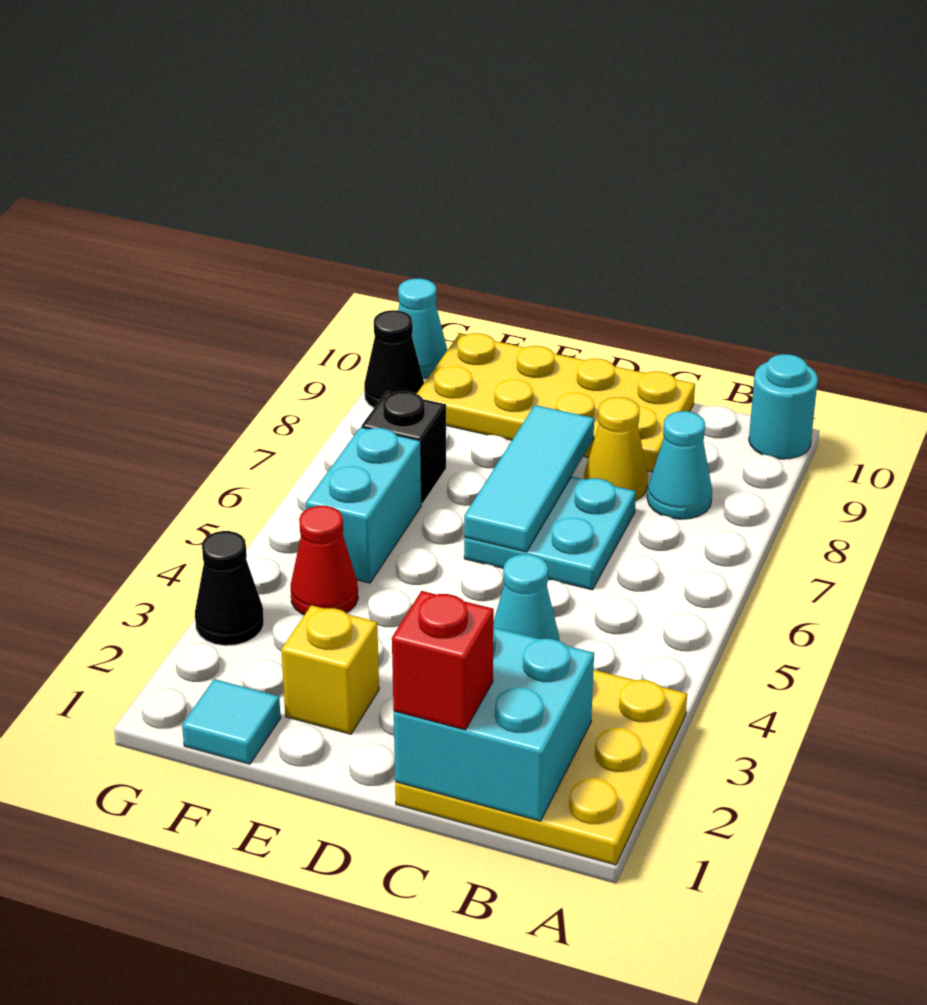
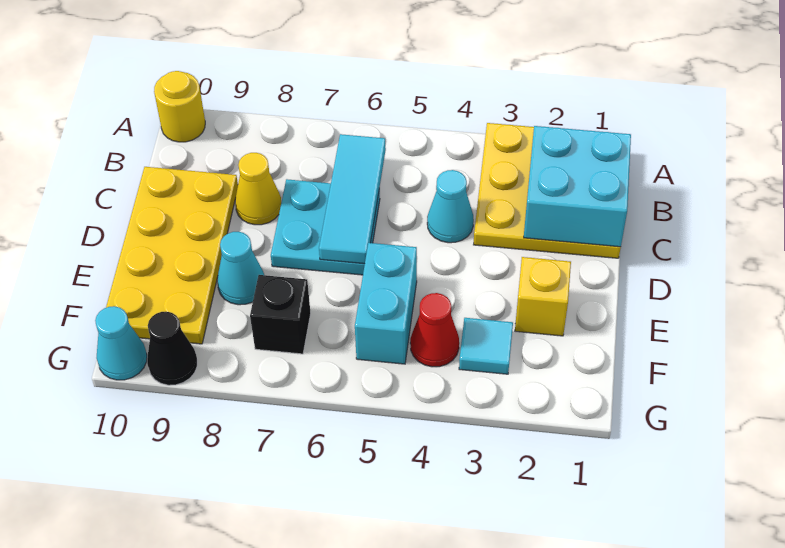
cyan 1x1 round brick [749,354,818,459] -> yellow 1x1 round brick [154,71,205,142]
cyan 1x1 cone [647,411,712,519] -> cyan 1x1 cone moved to [217,232,264,305]
red 1x1 brick [392,591,494,730] -> none
cyan 1x3 tile [464,405,594,552] -> cyan 1x3 tile turned to [319,134,386,264]
cyan 1x1 tile [182,679,281,764] -> cyan 1x1 tile moved to [459,318,513,374]
cyan 1x2 brick [306,427,421,583] -> cyan 1x2 brick turned to [355,243,417,364]
black 1x1 cone [195,531,264,646] -> none

